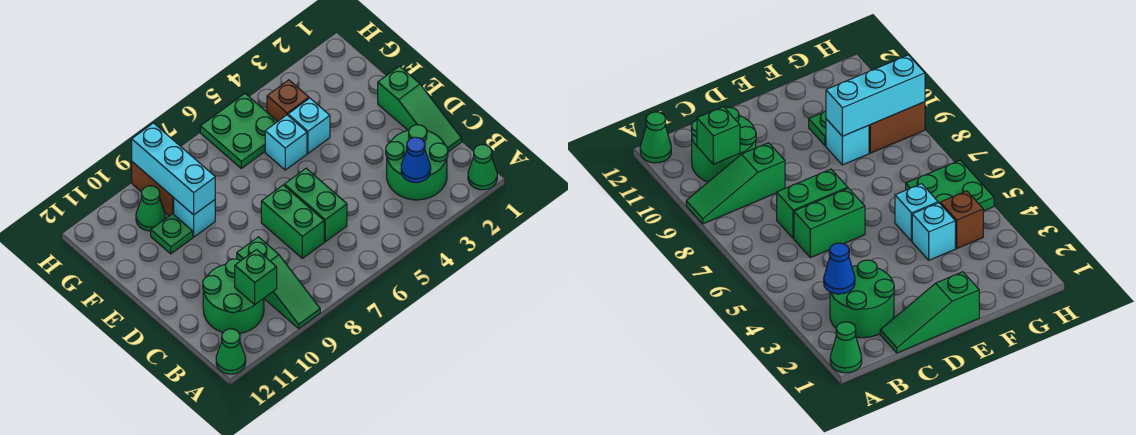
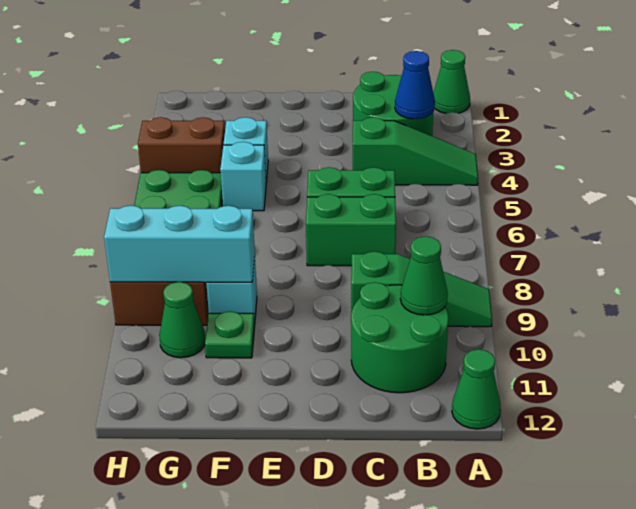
green 1x1 brick [235,250,277,304] -> green 1x1 cone [400,236,448,315]
green 1x3 slope [378,66,462,152] -> green 1x3 slope moved to [353,117,478,185]
brown 1x1 brick [267,80,309,121] -> brown 1x2 brick [138,117,225,173]

